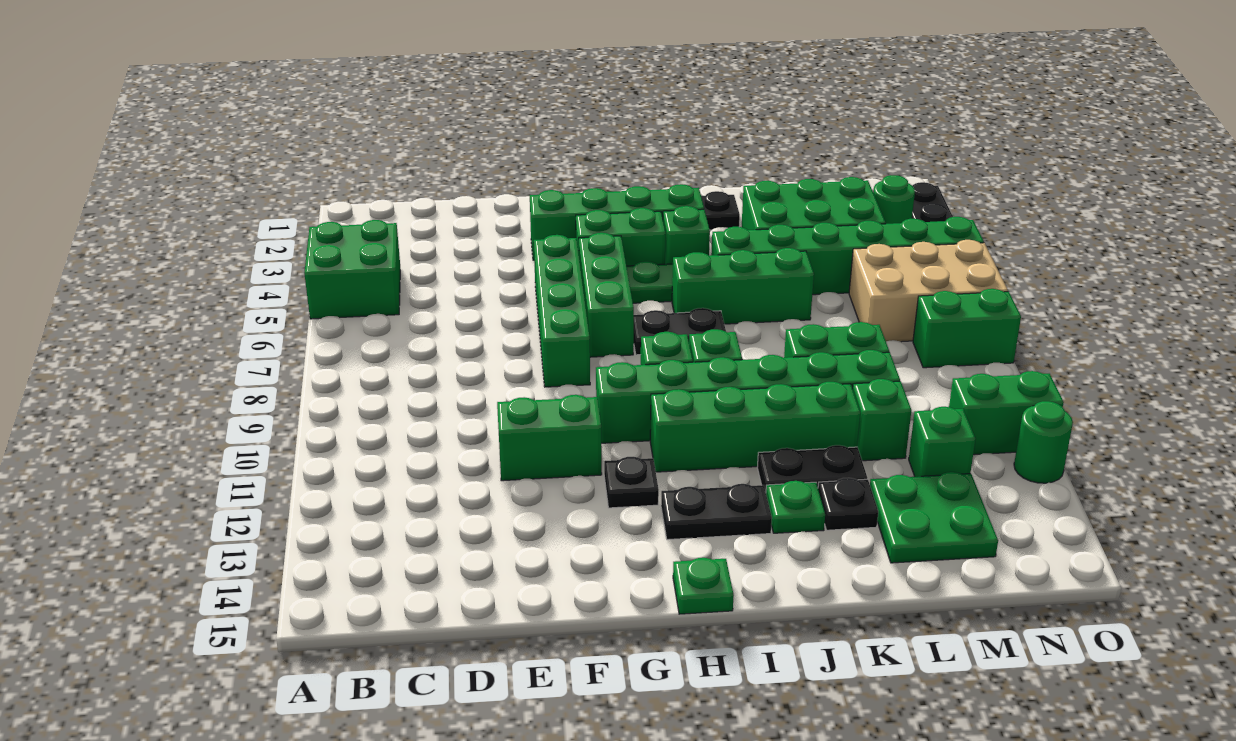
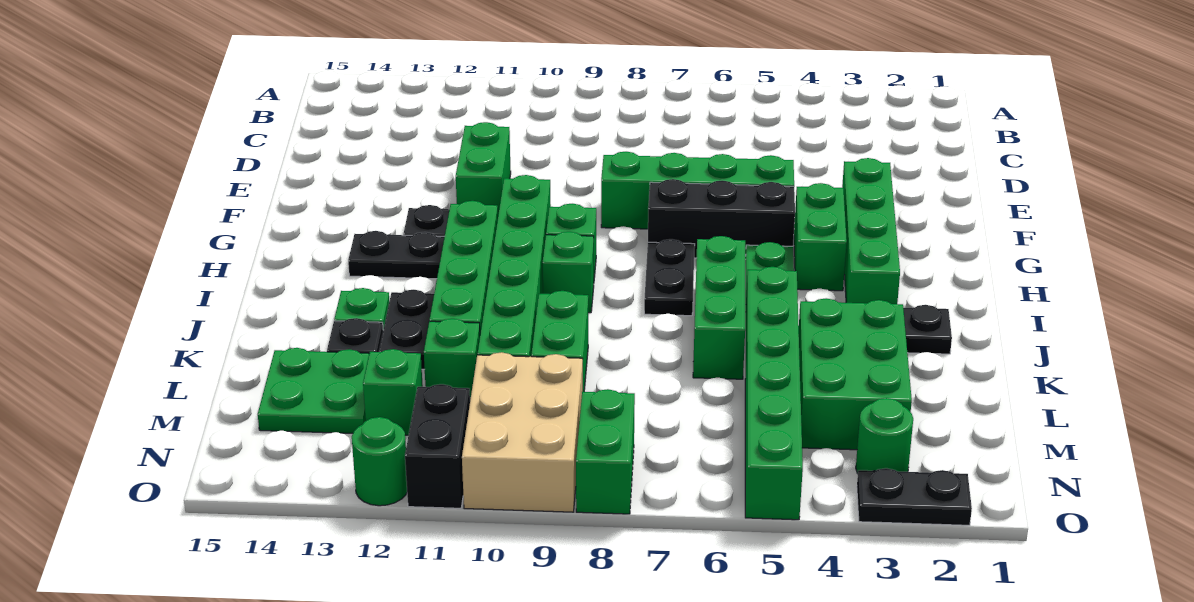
green 2x2 brick [304,220,400,319] -> none
green 1x3 brick [579,233,634,357] -> black 1x3 brick [648,179,795,259]
black 1x2 plate [661,484,772,540] -> black 1x2 plate turned to [348,231,445,279]
green 1x1 plate [673,558,734,614] -> none
green 1x1 brick [663,206,710,264] -> none
tan 2x3 brick [849,240,1008,342] -> tan 2x3 brick moved to [462,352,583,512]
green 1x2 brick [949,371,1064,455] -> black 1x2 brick [405,384,470,508]

